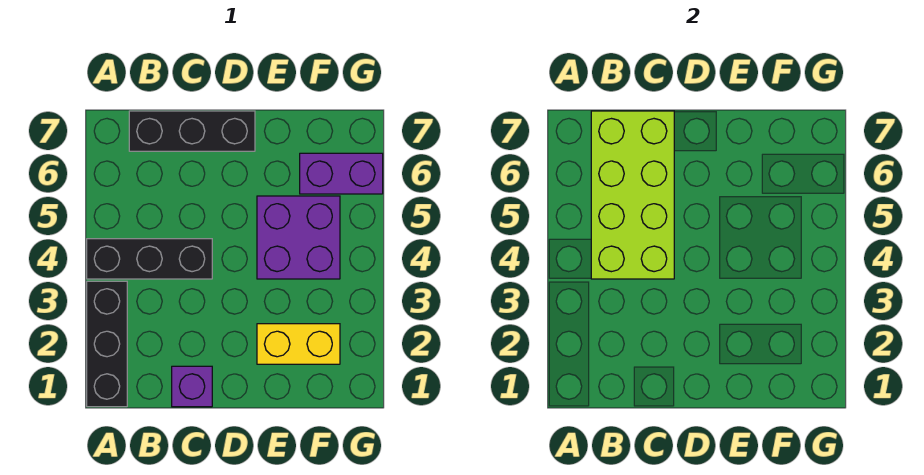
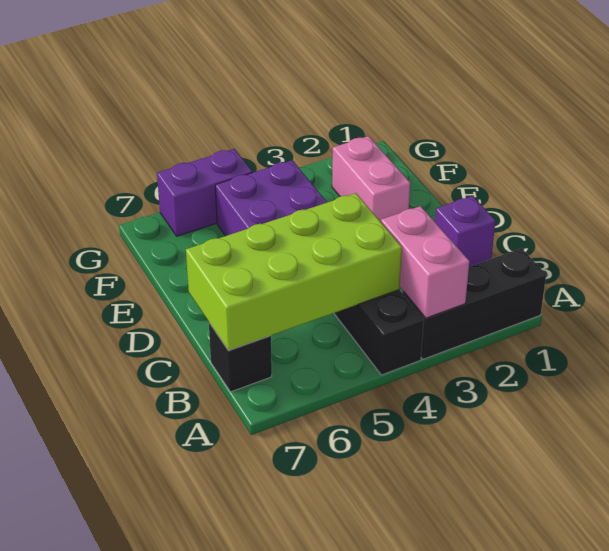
none -> pink 1x2 brick [381,206,469,318]
black 1x3 brick [129,111,255,151] -> black 1x1 brick [209,323,272,392]
yellow 1x2 brick [257,324,340,364] -> pink 1x2 brick [332,136,410,222]
purple 1x2 brick [300,153,383,194] -> purple 1x2 brick turned to [157,149,252,236]

